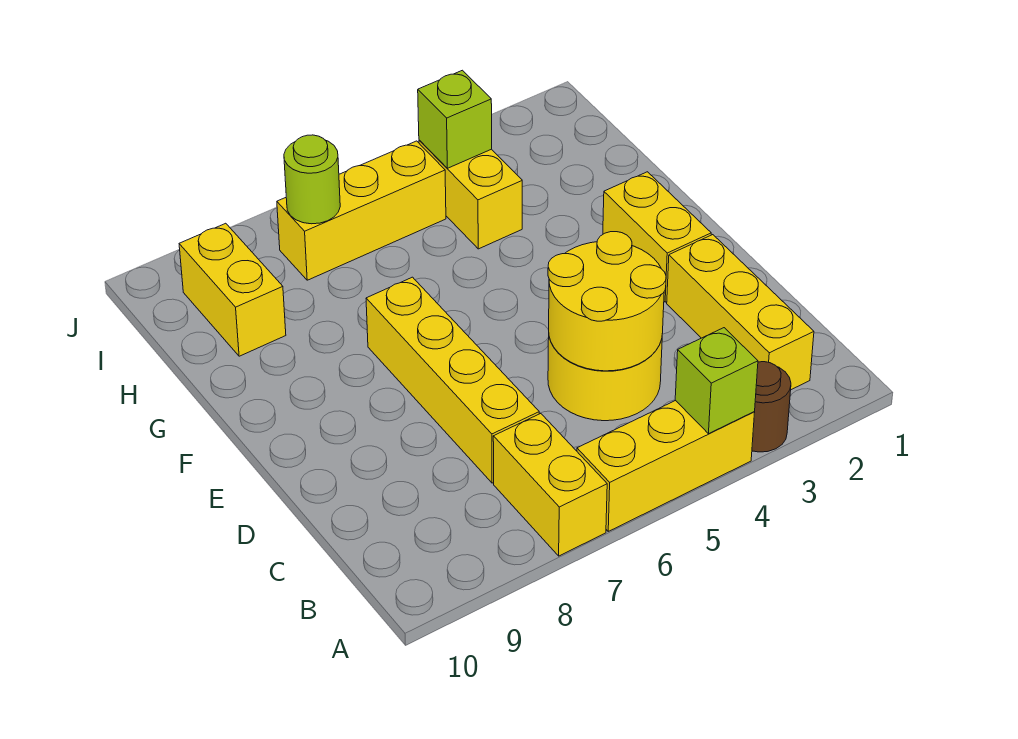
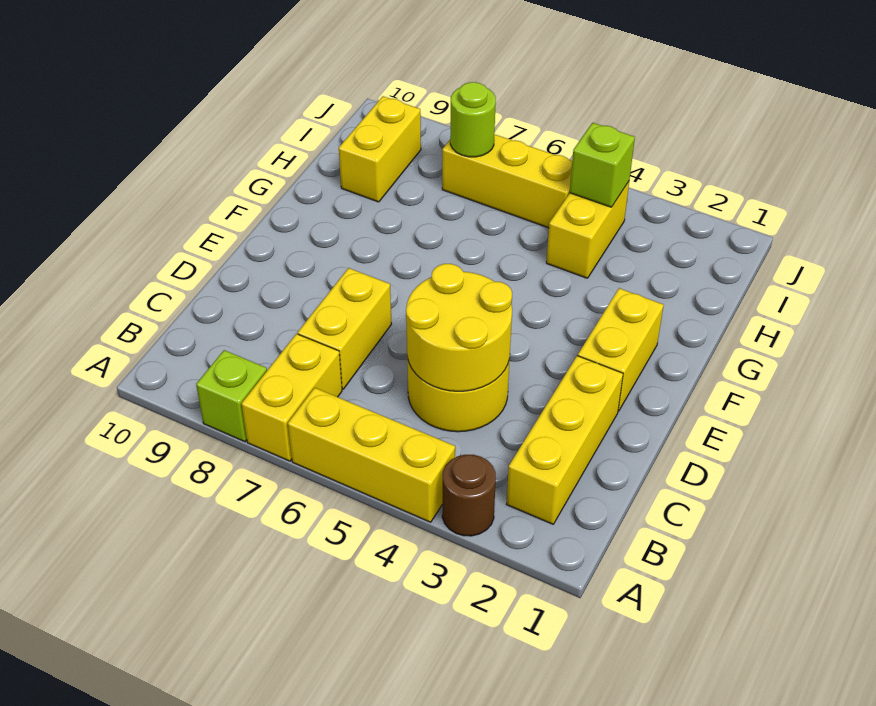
lime 1x1 brick [675,328,758,434] -> lime 1x1 brick moved to [196,350,267,442]
yellow 1x4 brick [366,277,539,483] -> yellow 1x2 brick [298,268,391,389]

